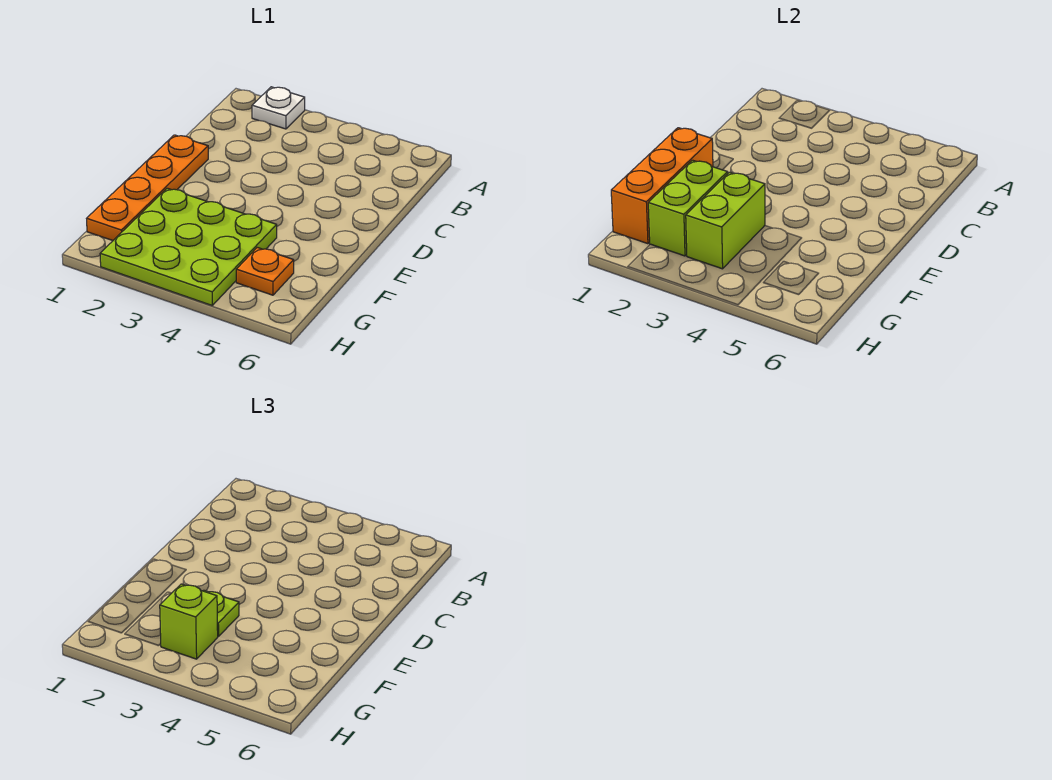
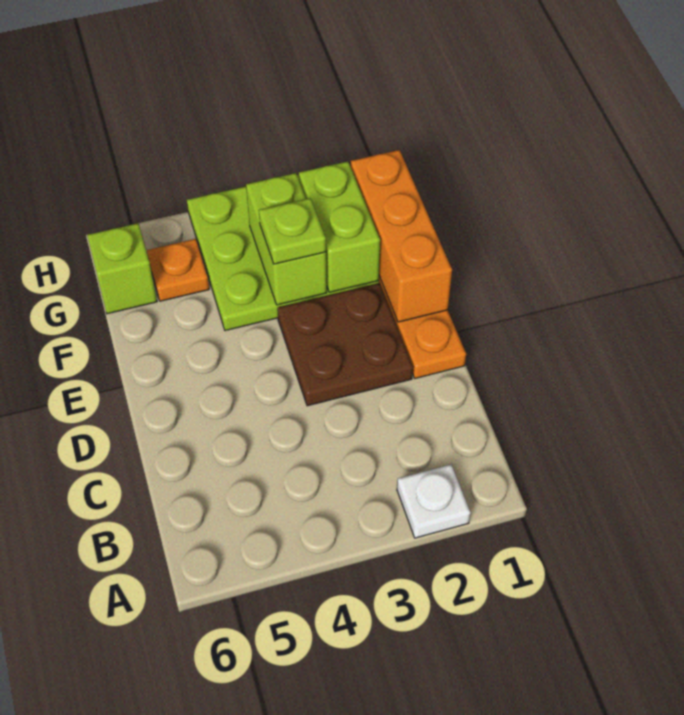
none -> brown 2x2 plate [277,283,413,406]
lime 1x1 brick [160,584,218,659] -> lime 1x1 brick moved to [87,223,157,314]

